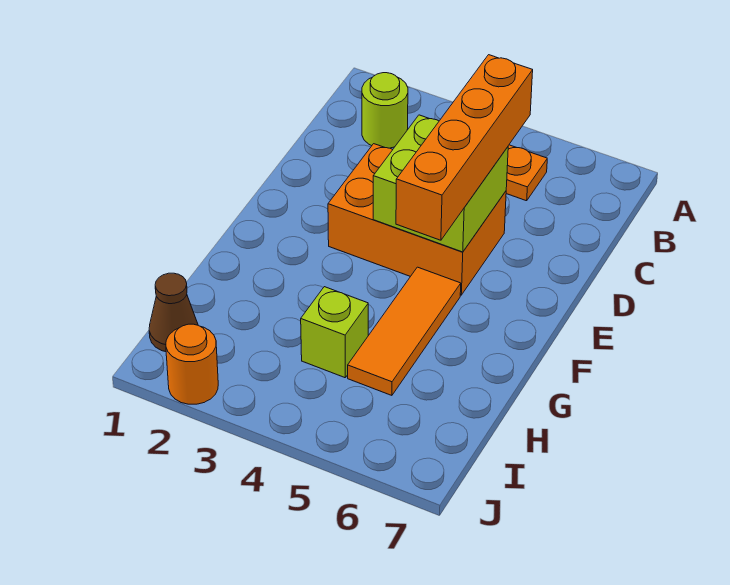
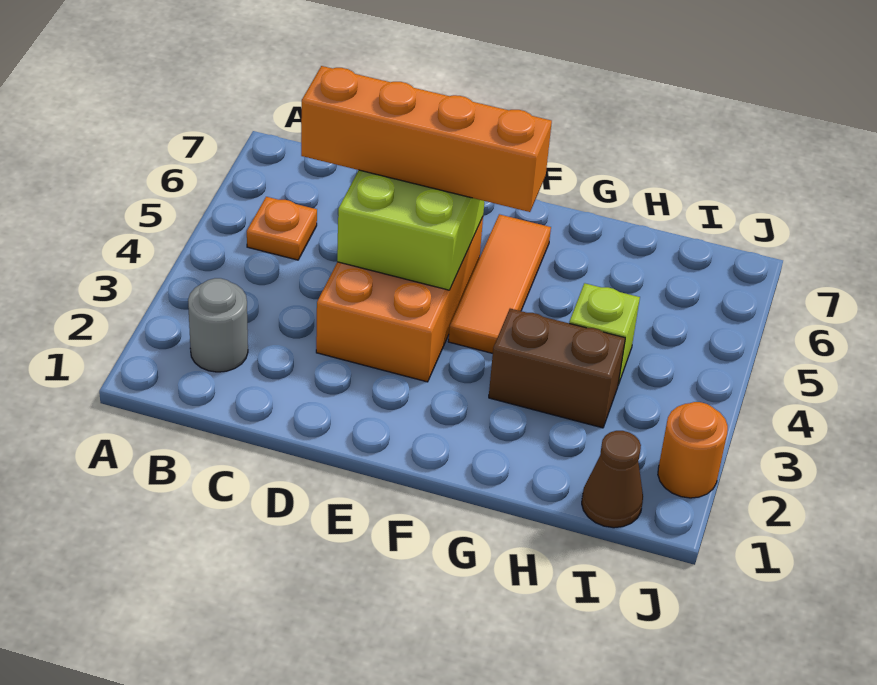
lime 1x1 round brick [362,73,408,148] -> grey 1x1 round brick [188,278,248,372]
orange 1x3 tile [348,267,461,395] -> orange 1x3 tile turned to [448,214,551,353]
none -> brown 1x2 brick [489,309,625,428]

